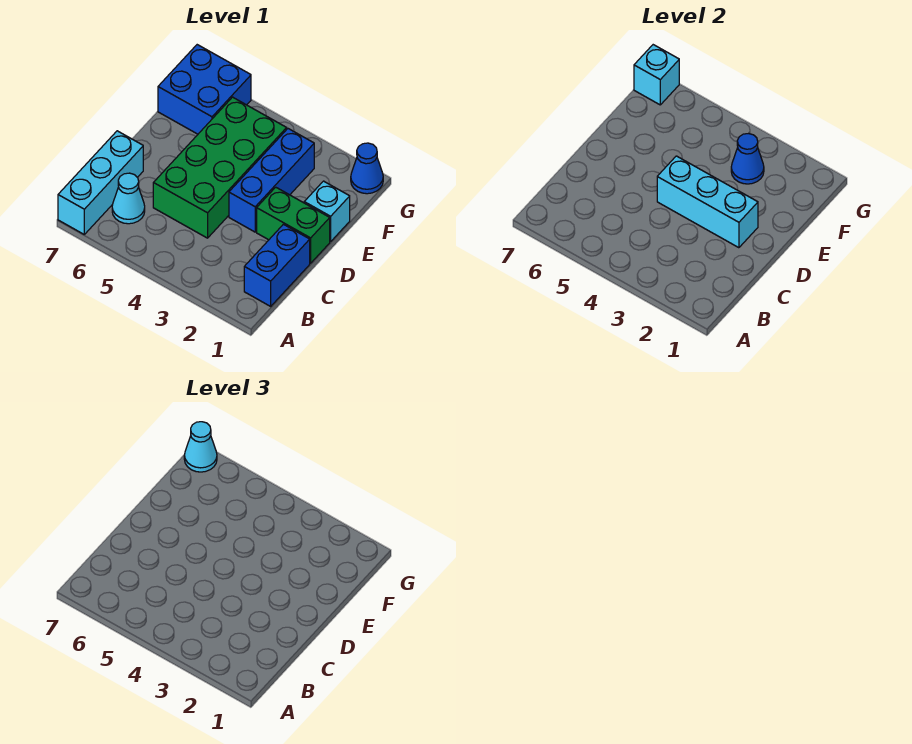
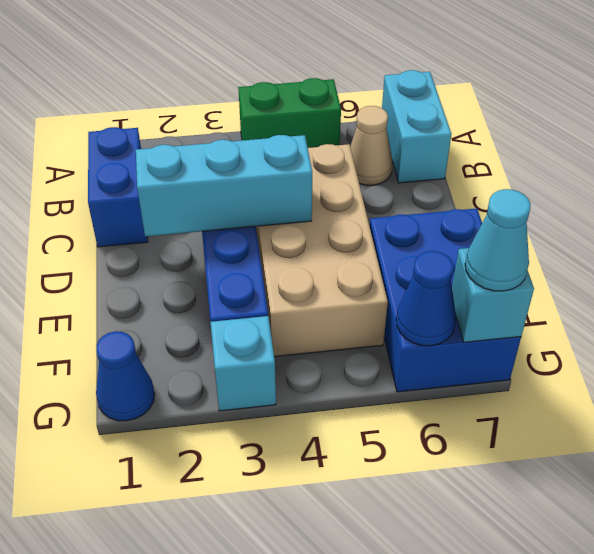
cyan 1x3 brick [58,131,143,234] -> cyan 1x2 brick [382,70,451,183]
cyan 1x1 cone [112,173,145,224] -> tan 1x1 cone [350,106,393,185]
green 2x4 brick [153,97,287,238] -> tan 2x4 brick [256,144,388,357]
green 1x2 brick [257,187,330,263] -> green 1x2 brick moved to [238,78,341,148]
cyan 1x1 brick [304,181,350,242] -> cyan 1x1 brick moved to [211,316,276,411]
blue 1x1 cone [731,133,764,184] -> blue 1x1 cone moved to [396,251,456,346]
blue 2x2 brick [158,45,251,134] -> blue 2x3 brick [370,208,521,392]

